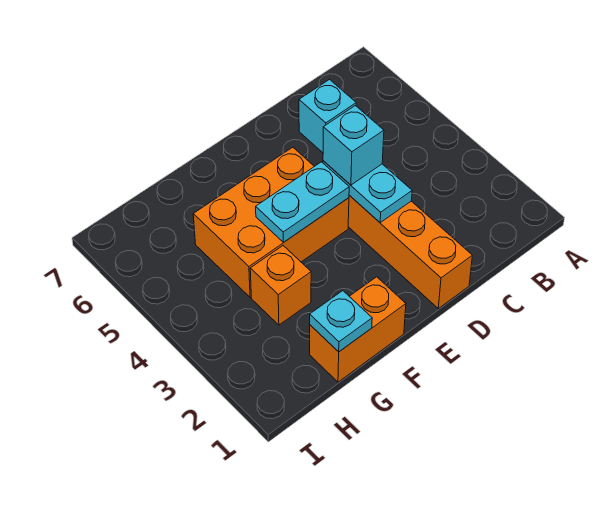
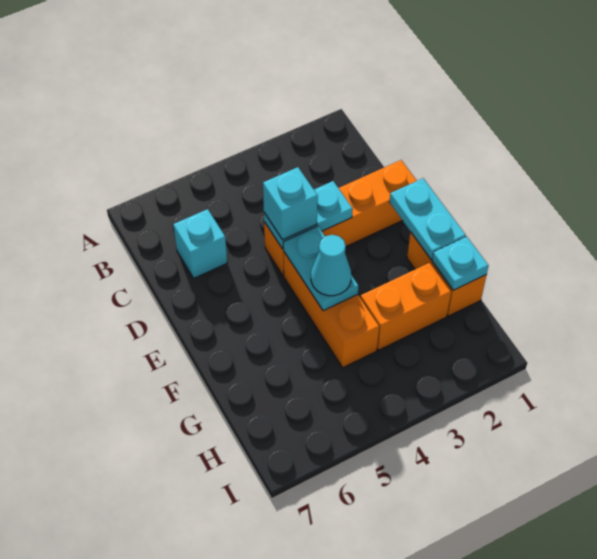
none -> cyan 1x2 plate [390,178,466,259]
orange 2x3 brick [193,147,349,297] -> orange 1x3 brick [284,252,379,368]
none -> cyan 1x1 cone [311,235,351,296]
orange 1x1 brick [250,246,311,325] -> orange 1x2 brick [360,263,451,350]

